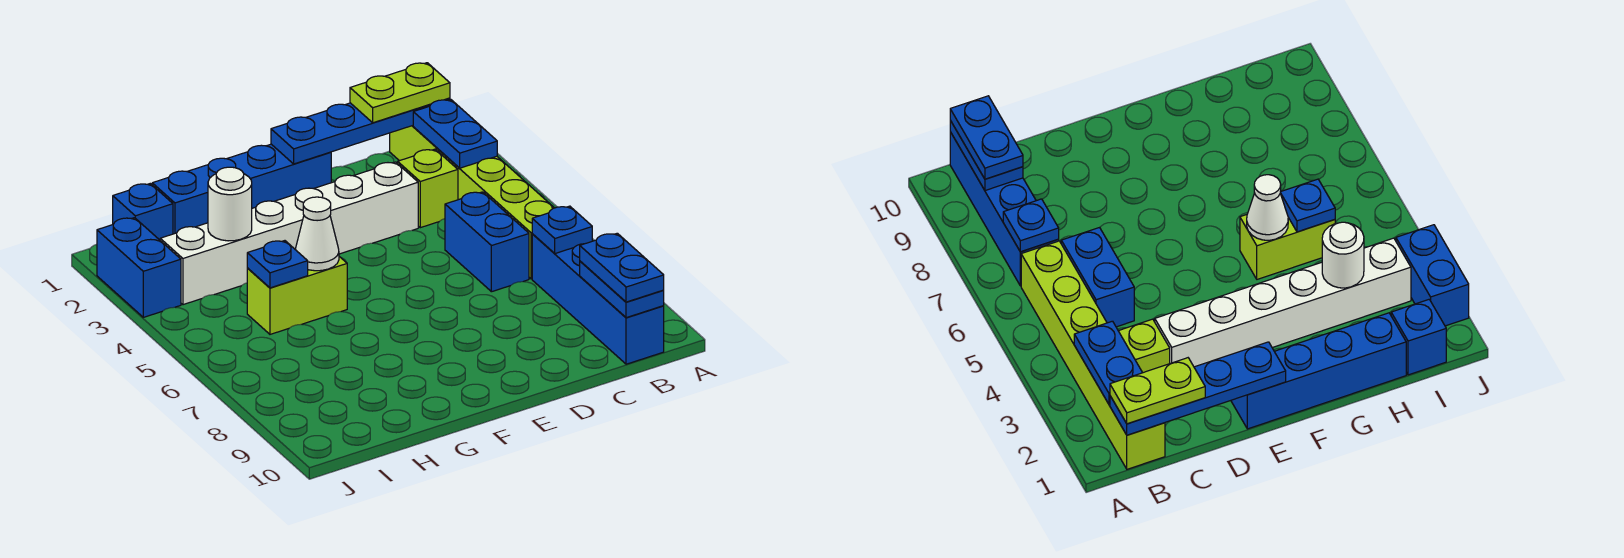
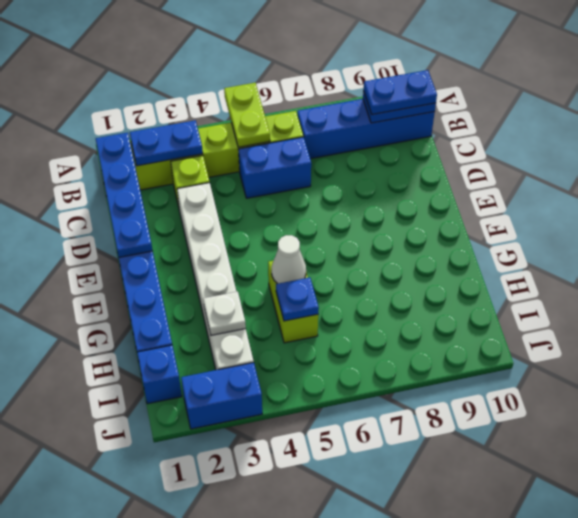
lime 1x2 plate [350,63,450,123] -> lime 1x2 plate moved to [224,83,270,147]
blue 1x1 plate [532,206,592,253] -> none
white 1x1 round brick [208,167,252,241] -> white 1x1 plate [203,292,246,335]

